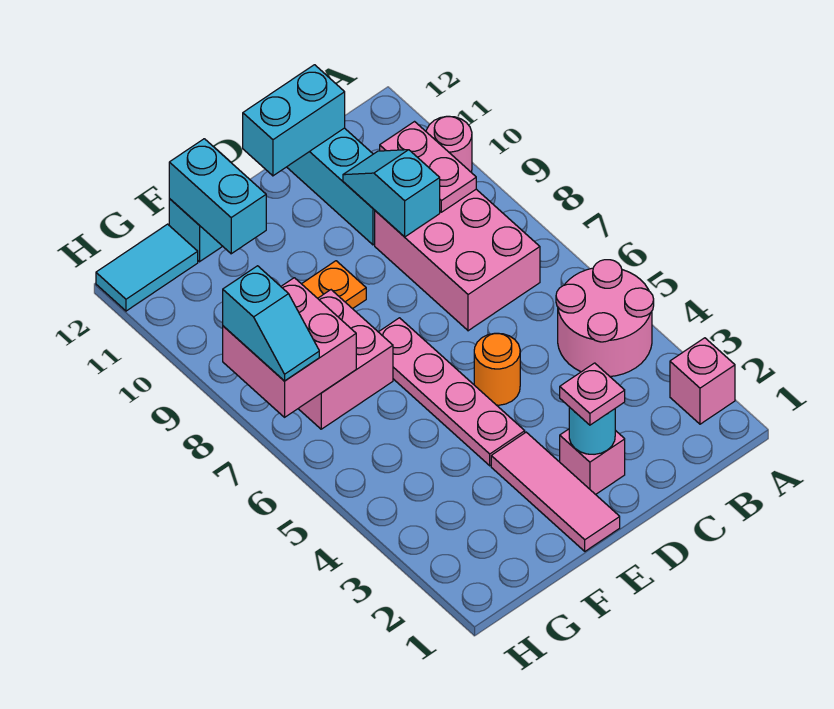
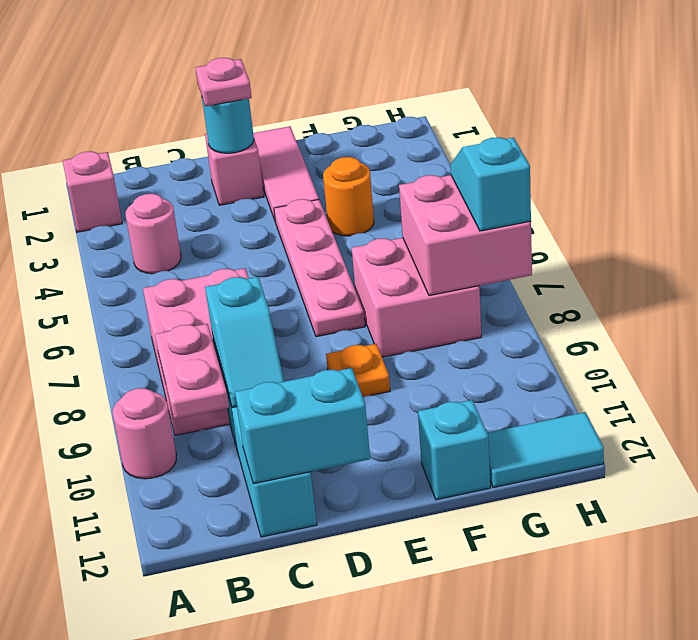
pink 2x2 round brick [556,260,654,377] -> pink 1x1 round brick [126,194,181,274]
orange 1x1 round brick [474,333,520,405] -> orange 1x1 round brick moved to [323,157,374,236]
cyan 1x2 brick [169,139,266,254] -> none

